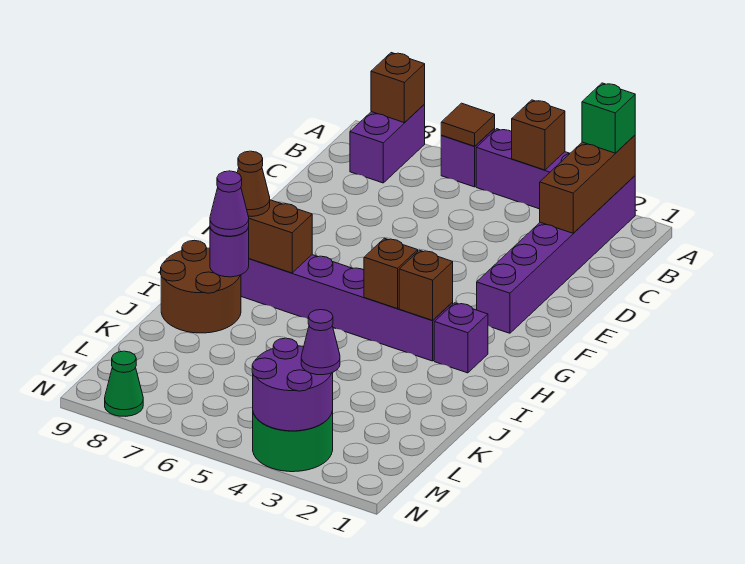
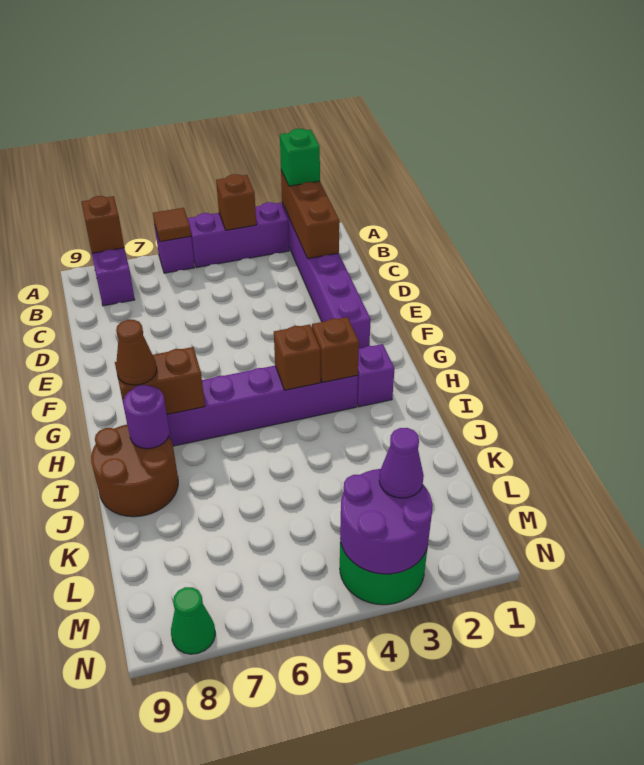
purple 1x1 cone [210,171,249,236] -> none

